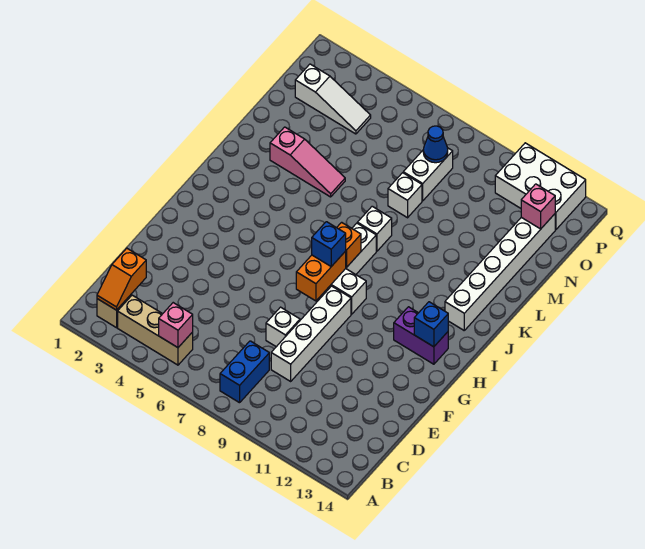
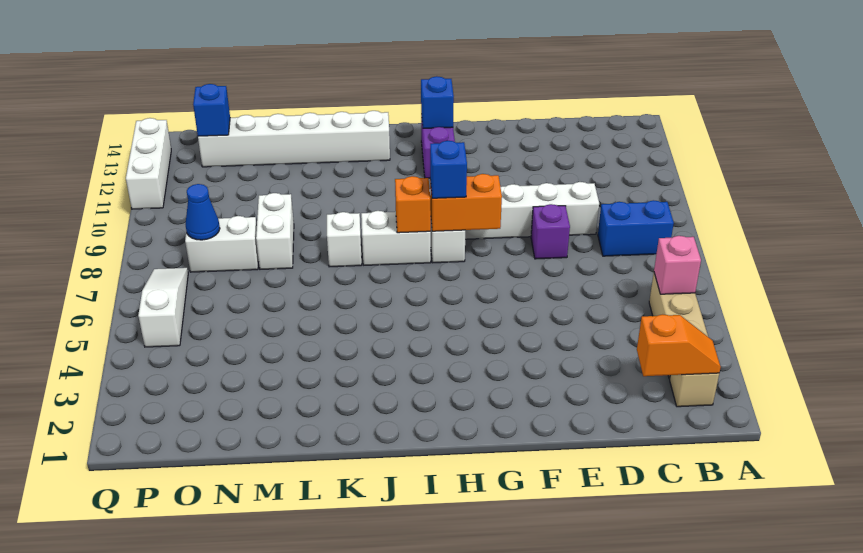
white 1x1 brick [266,307,300,347] -> purple 1x1 brick [531,204,570,259]
pink 1x3 slope [270,127,345,197] -> none
white 1x1 brick [388,173,422,218] -> white 1x2 brick [256,193,294,269]
white 1x3 slope [295,64,371,134] -> white 1x3 slope moved to [138,268,188,347]
pink 1x1 brick [521,184,555,229] -> blue 1x1 brick [193,84,230,136]
white 2x3 brick [495,143,586,230] -> white 1x3 brick [126,118,171,209]

